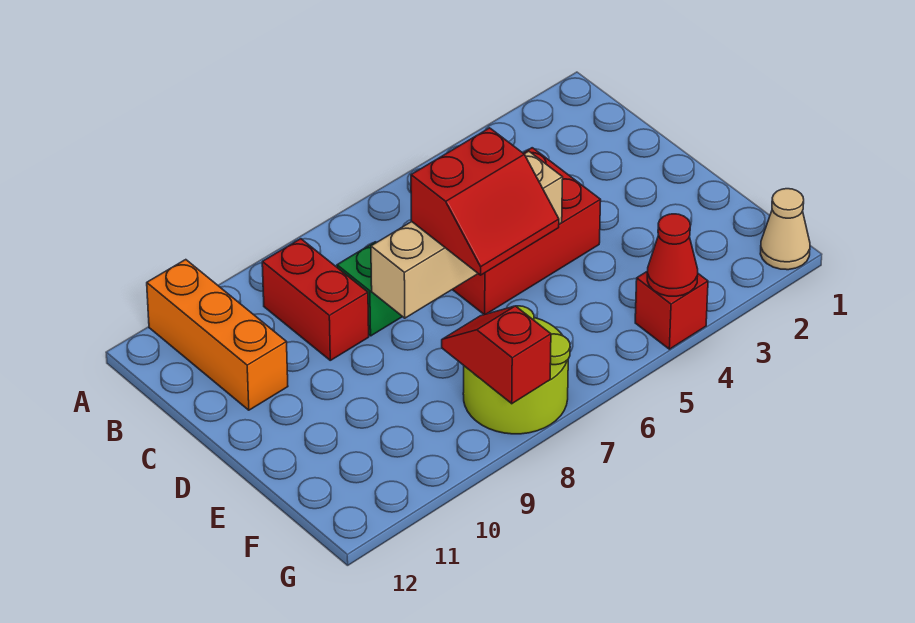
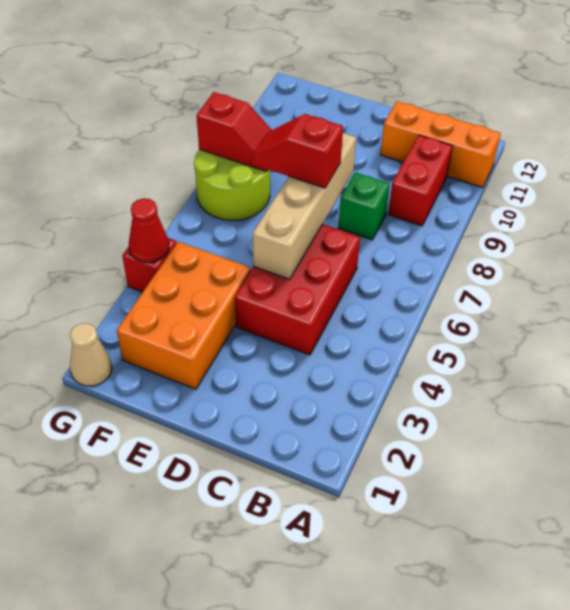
red 1x2 brick [262,239,369,360] -> red 1x2 brick turned to [388,135,453,226]
red 2x2 slope [411,128,559,275] -> red 1x2 slope [251,114,343,188]
none -> orange 2x3 brick [117,242,251,389]

